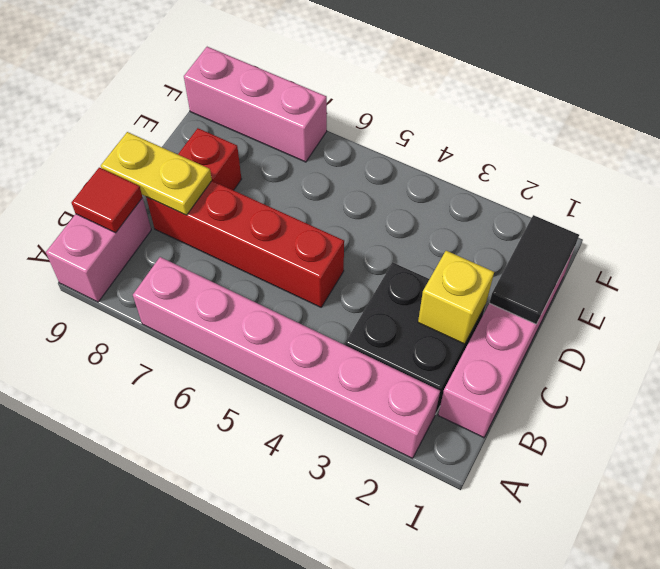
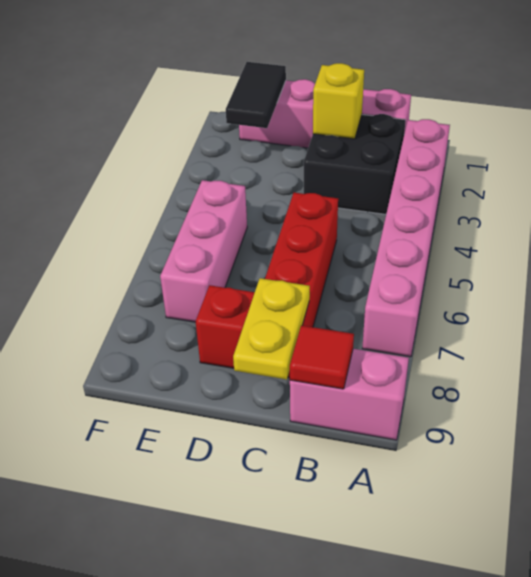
black 1x2 tile [489,215,579,324] -> black 1x2 tile turned to [226,62,286,128]
pink 1x3 brick [184,47,327,162] -> pink 1x3 brick moved to [160,180,247,322]

